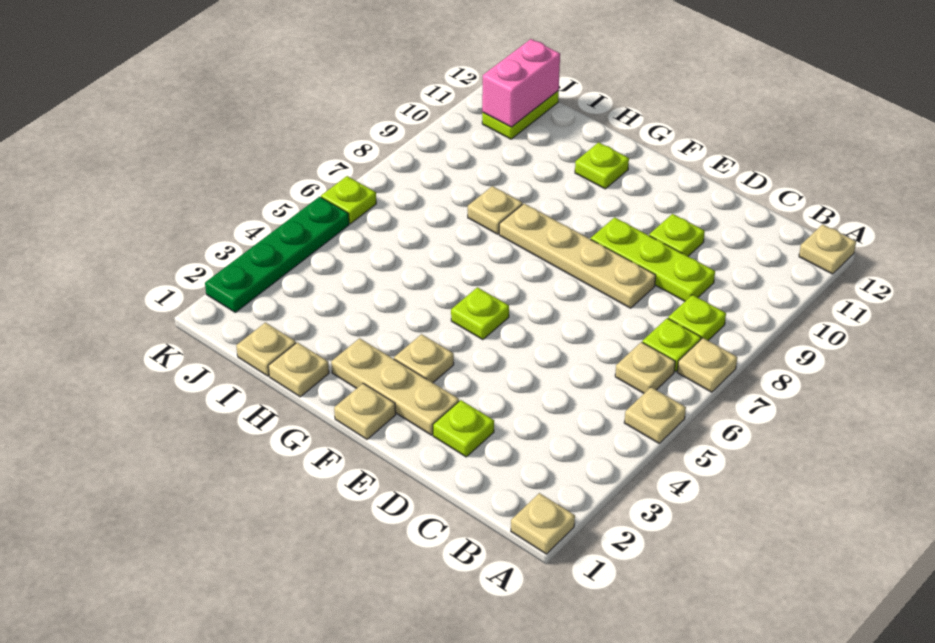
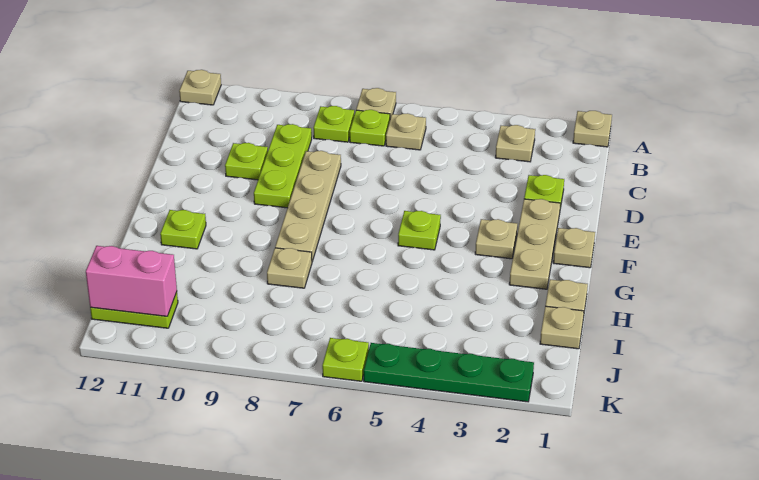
tan 1x1 plate [624,387,686,443] -> tan 1x1 plate moved to [495,125,535,162]

